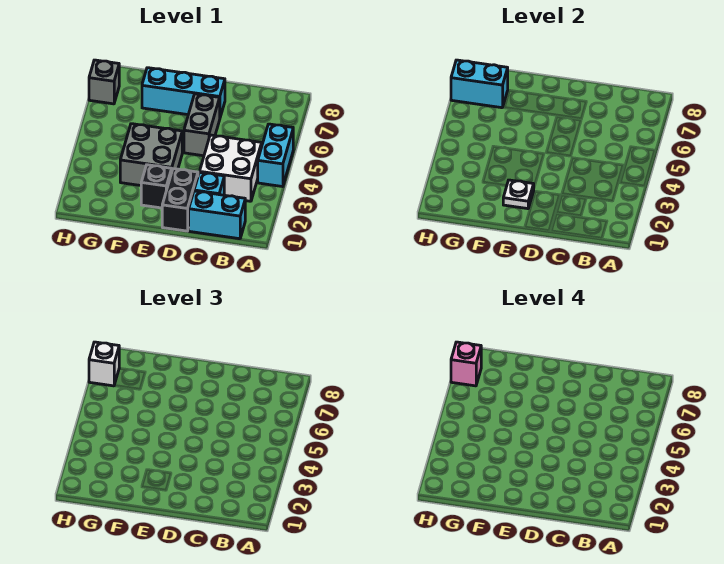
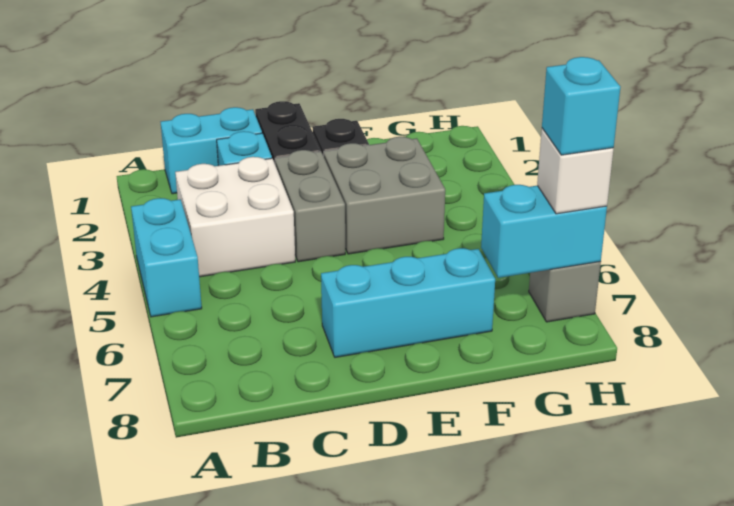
grey 1x2 brick [184,94,220,156] -> grey 1x2 brick moved to [275,150,345,262]
white 1x1 plate [503,180,534,209] -> none
pink 1x1 brick [451,342,481,386] -> cyan 1x1 brick [542,57,620,155]

